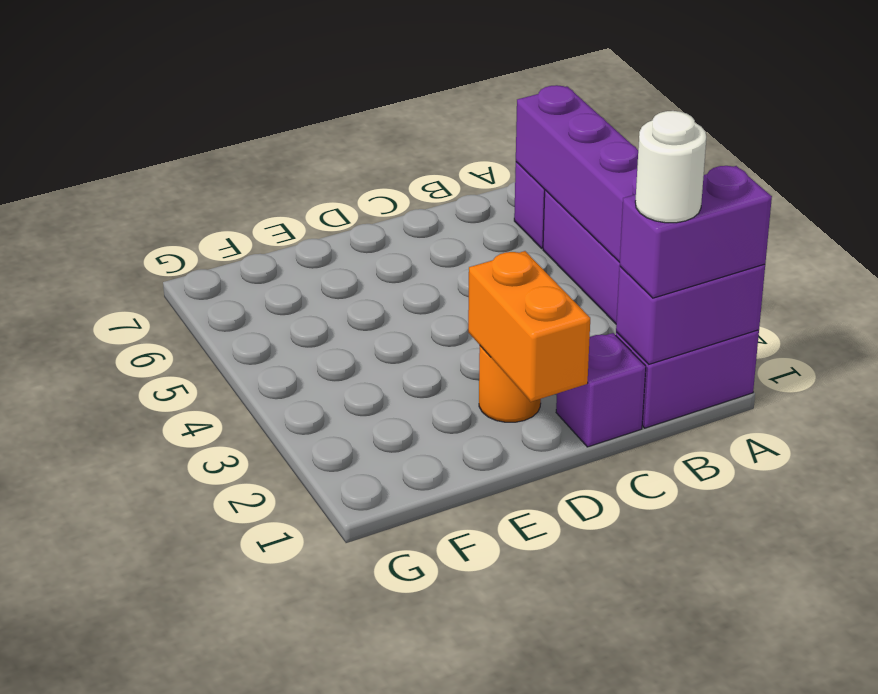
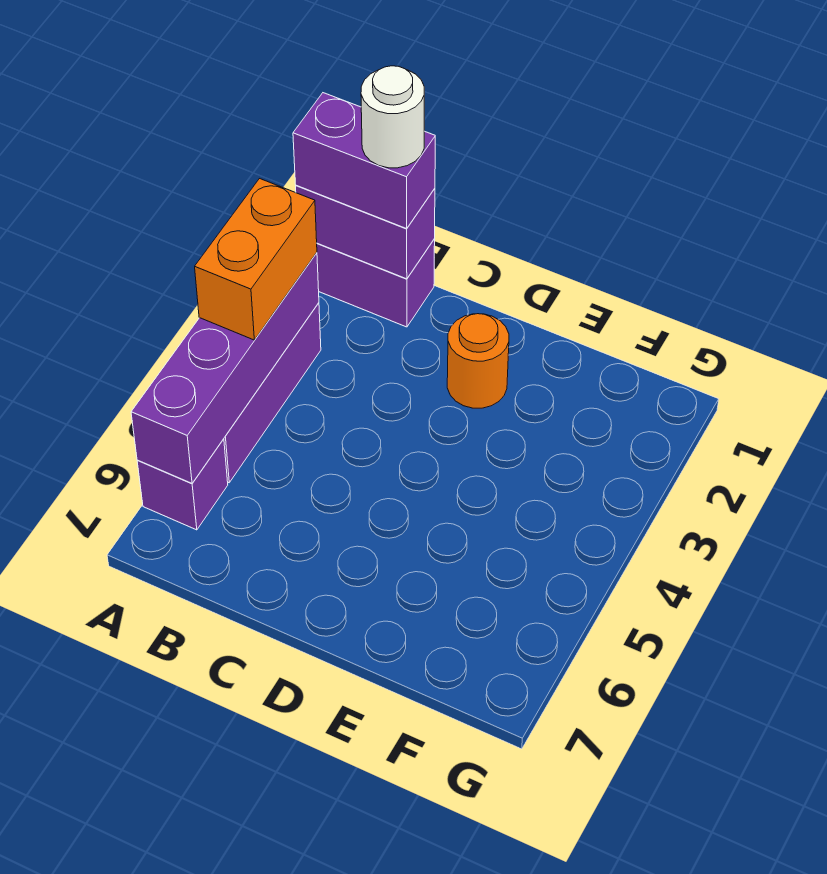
purple 1x1 brick [556,333,646,447] -> none
orange 1x2 brick [468,251,590,402] -> orange 1x2 brick moved to [195,179,317,340]

